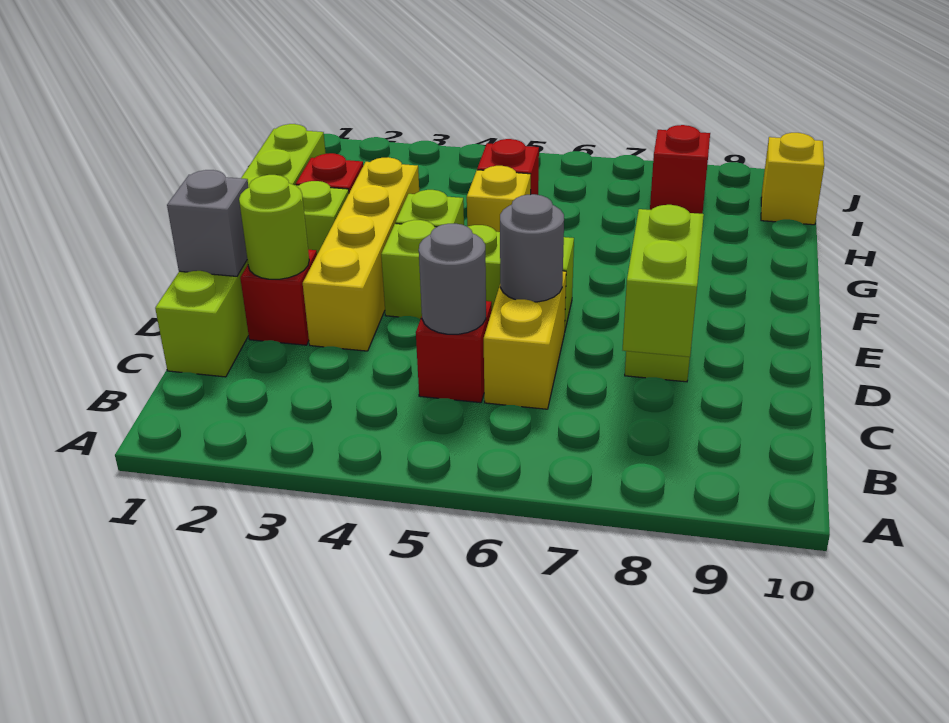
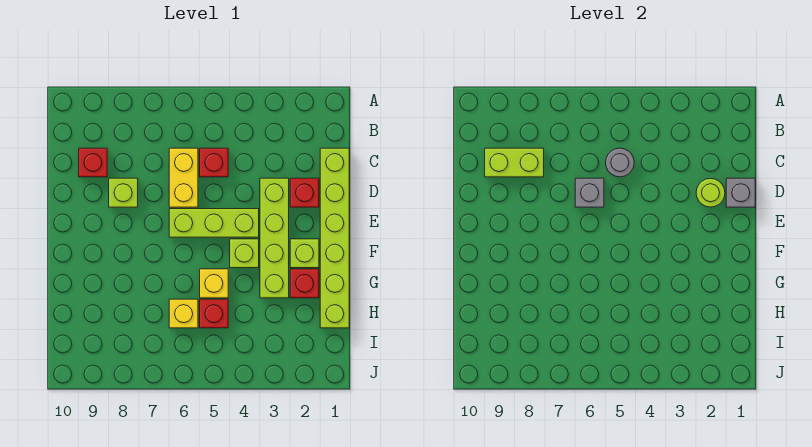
lime 1x2 brick [623,205,704,357] -> lime 1x2 brick turned to [485,148,544,177]
yellow 1x4 brick [303,157,419,351] -> lime 1x4 brick [260,178,289,298]
grey 1x1 round brick [500,194,564,302] -> grey 1x1 brick [575,178,604,207]
red 1x1 brick [650,125,710,214] -> red 1x1 brick moved to [79,148,107,177]
yellow 1x1 brick [761,133,824,225] -> yellow 1x1 brick moved to [169,299,198,328]

